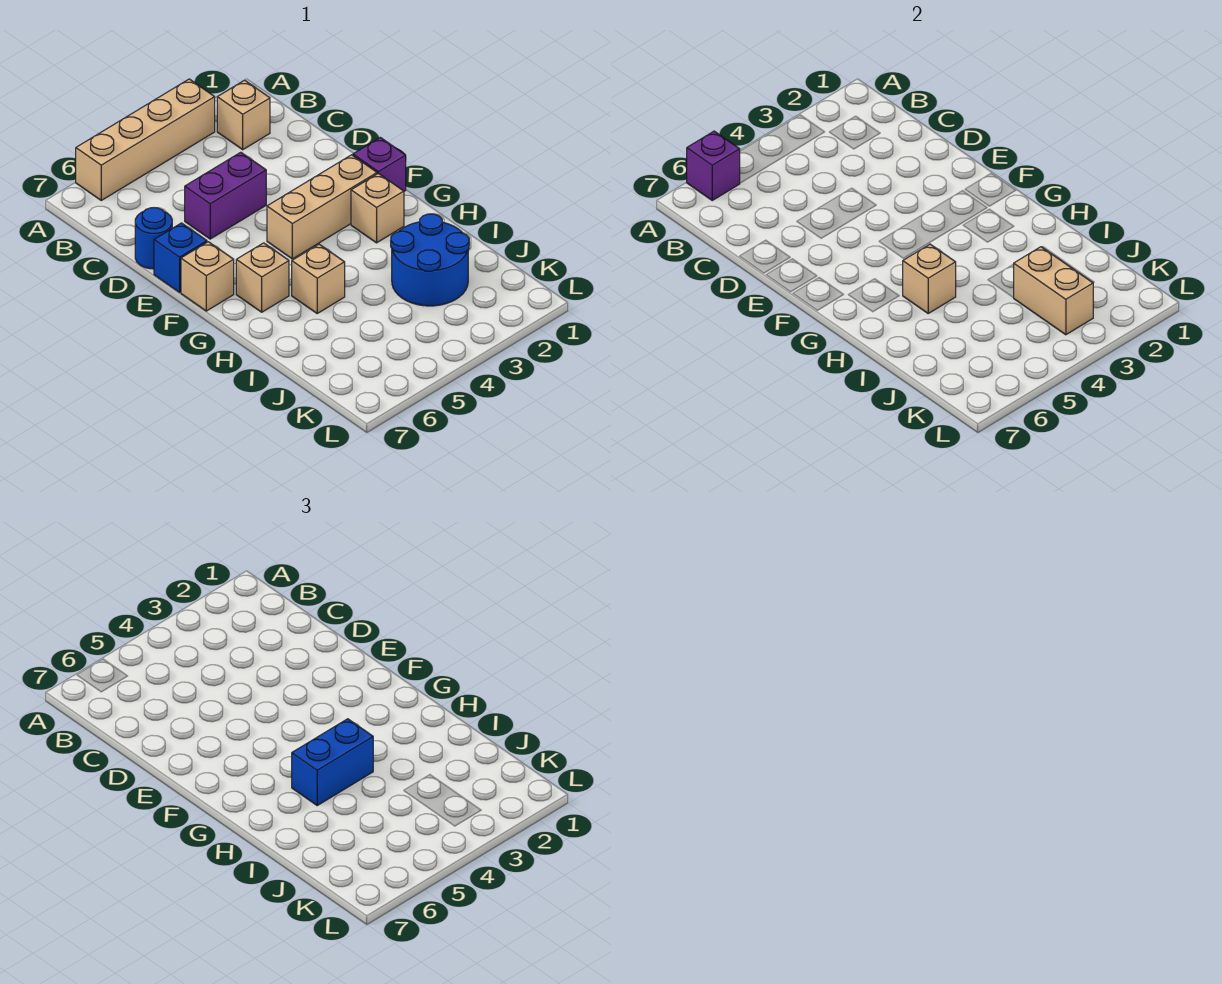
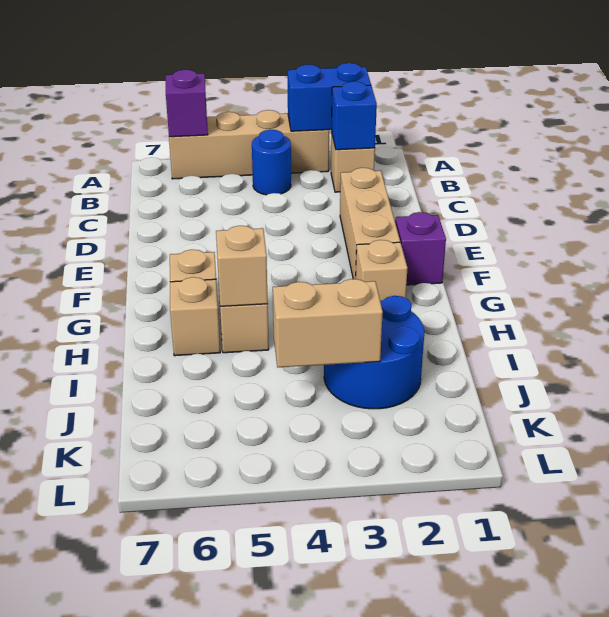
purple 1x2 brick [185,152,266,239] -> none
blue 1x1 round brick [135,208,172,269] -> blue 1x1 round brick moved to [252,130,291,195]
blue 1x1 brick [154,223,207,292] -> blue 1x1 brick moved to [331,81,377,150]
tan 1x3 brick [267,155,377,259] -> tan 1x3 brick turned to [340,168,400,279]
tan 1x1 brick [181,242,234,311] -> tan 1x1 brick moved to [170,277,220,356]
blue 1x2 brick [292,719,373,805] -> blue 1x2 brick moved to [287,63,371,131]
tan 1x2 brick [1014,247,1093,335] -> tan 1x2 brick turned to [273,279,383,367]

